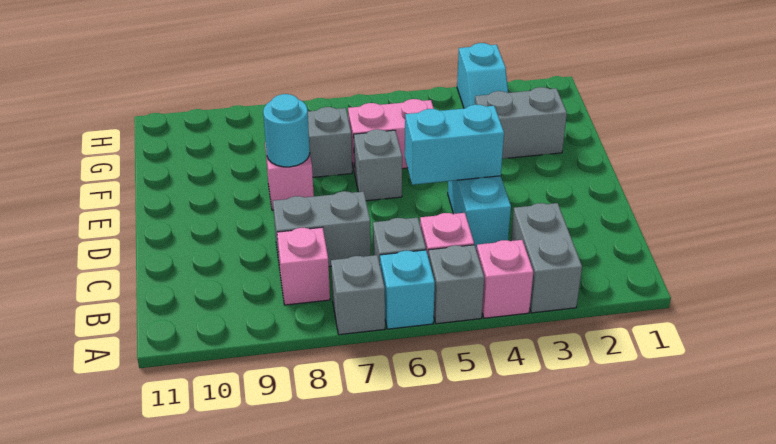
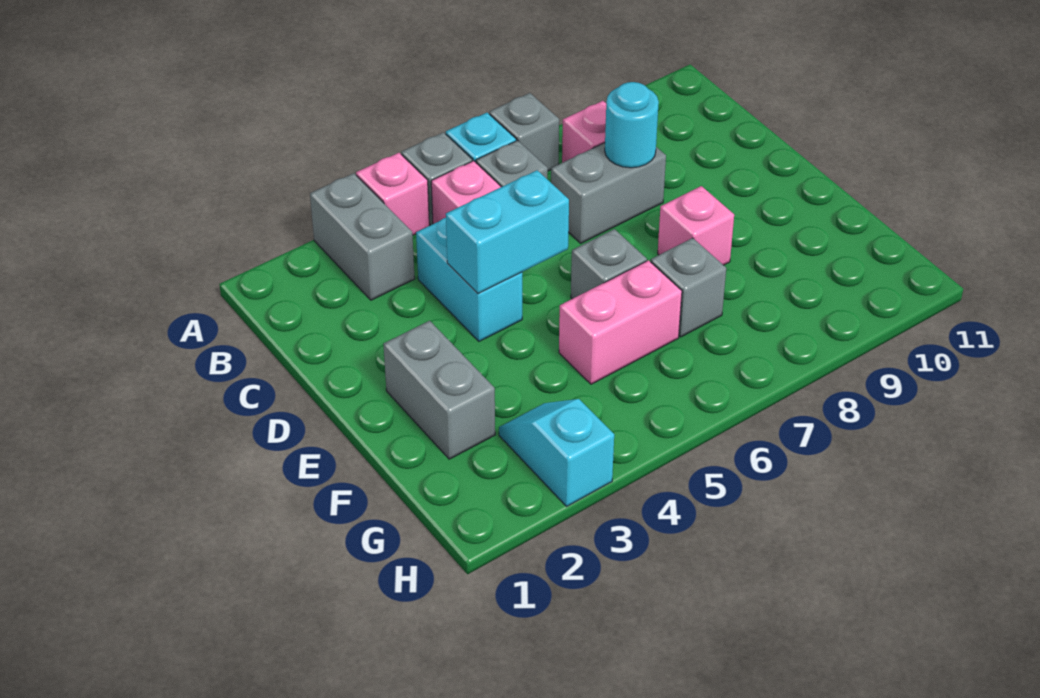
cyan 1x1 round brick [263,94,310,167] -> cyan 1x1 round brick moved to [605,82,659,168]
grey 1x2 brick [475,87,567,158] -> grey 1x2 brick turned to [383,321,495,459]

